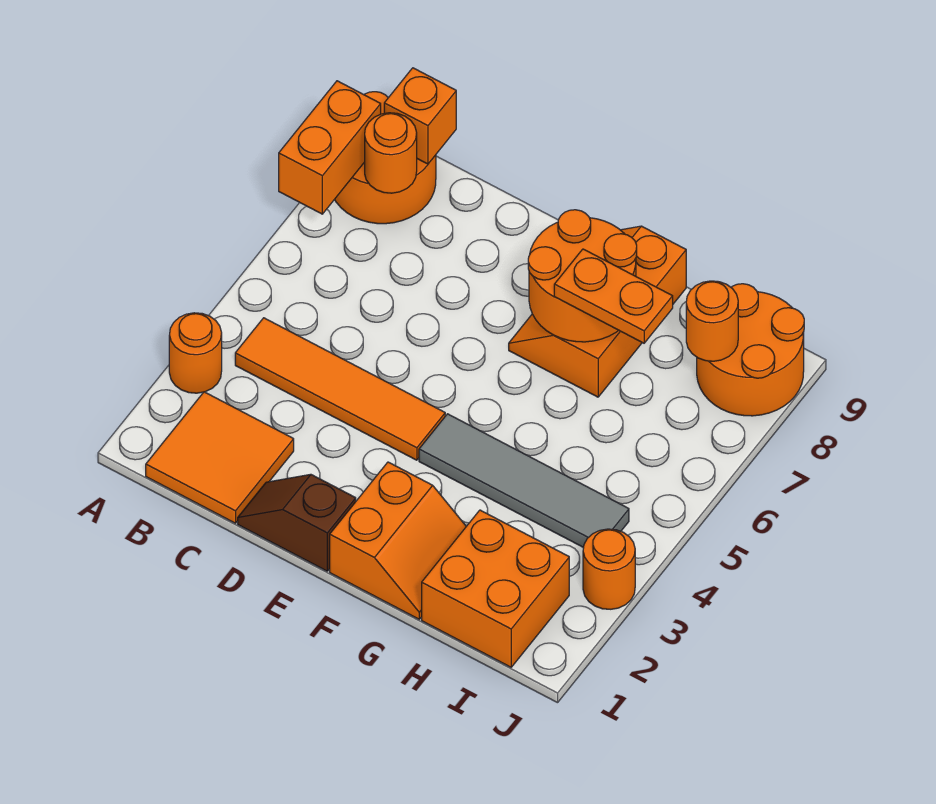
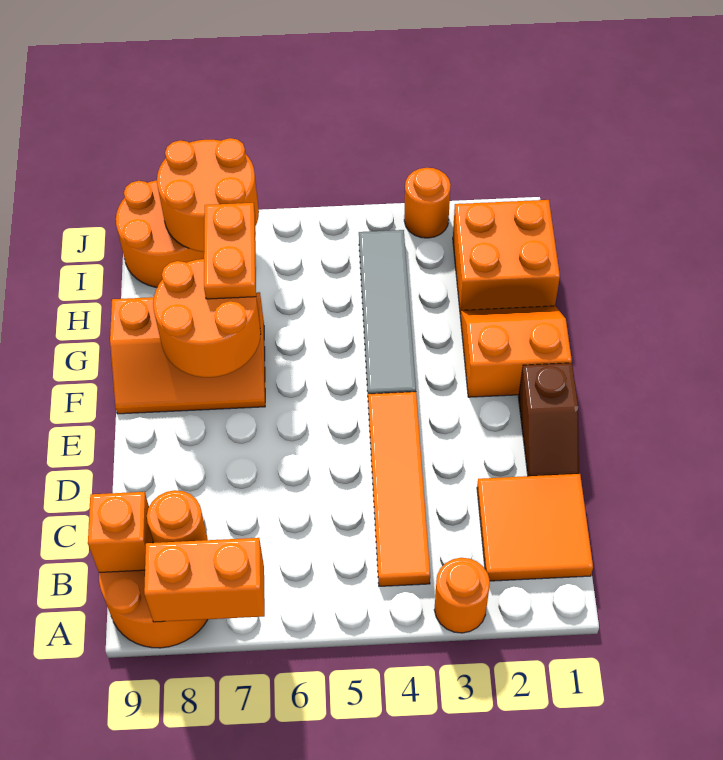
orange 1x1 round brick [686,281,738,361] -> orange 2x2 round brick [157,138,259,252]

